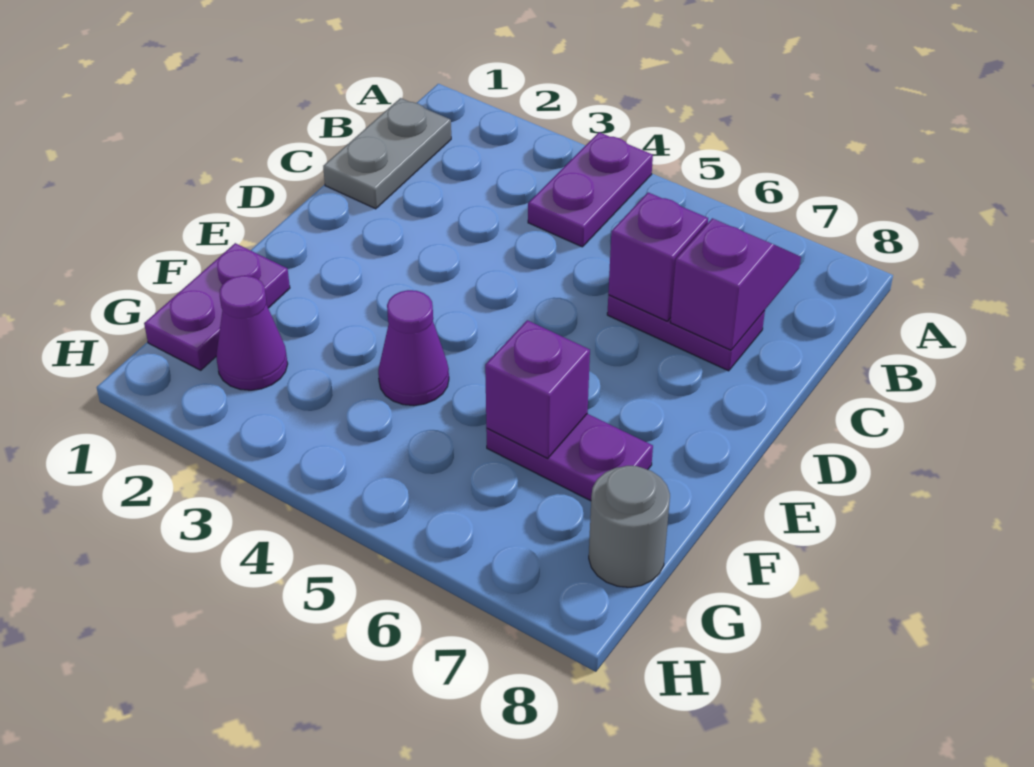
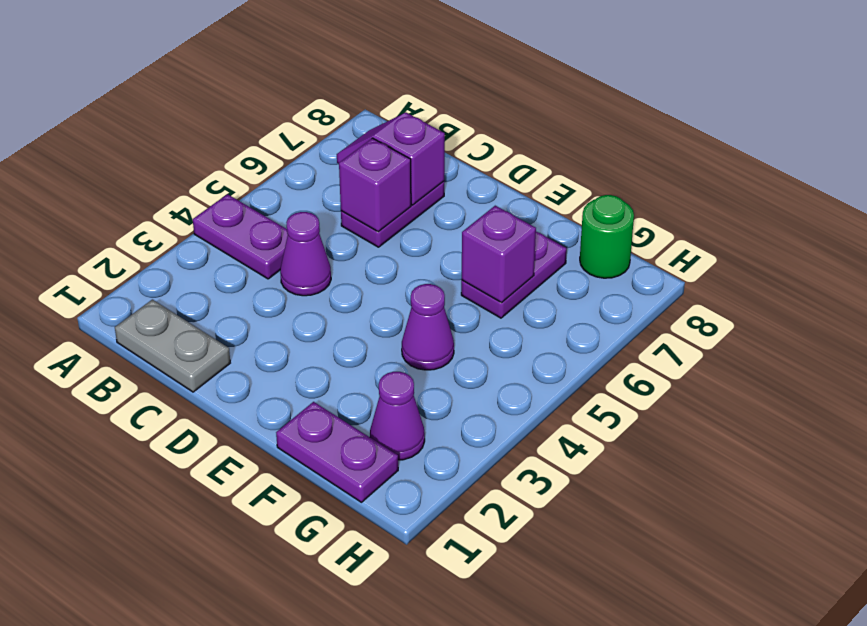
none -> purple 1x1 cone [280,212,331,296]
grey 1x1 round brick [589,466,670,587] -> green 1x1 round brick [580,195,634,278]

